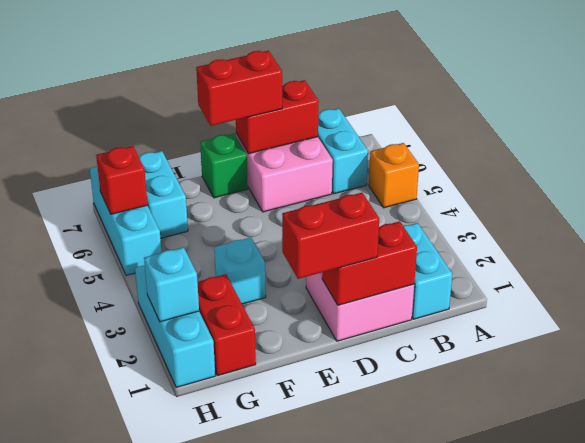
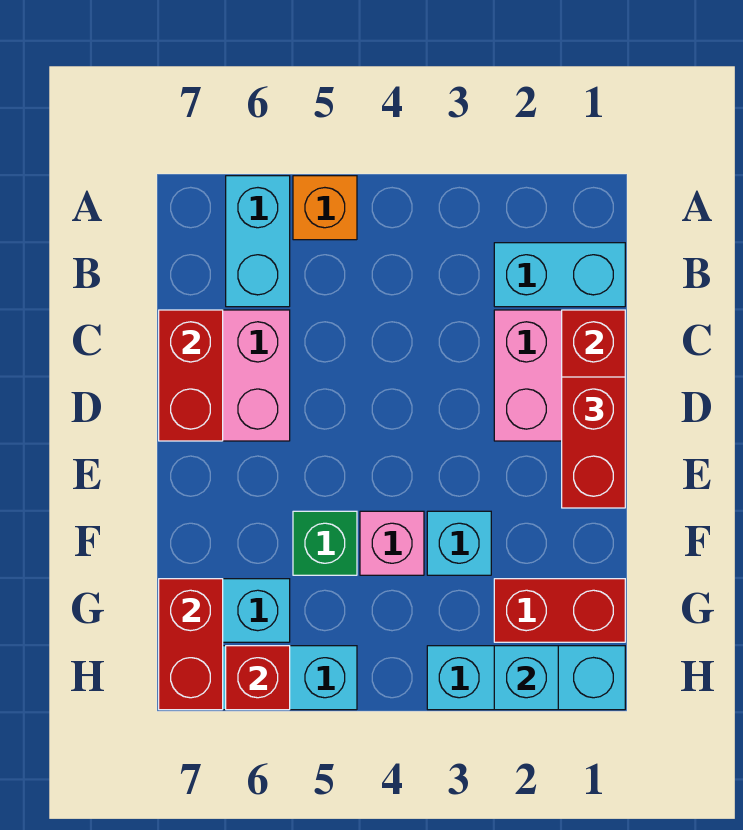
cyan 1x2 brick [318,108,368,194] -> cyan 1x2 brick turned to [226,176,290,307]
red 1x2 brick [196,51,282,126] -> red 1x2 brick moved to [159,579,223,710]
green 1x1 brick [200,134,248,198] -> green 1x1 brick moved to [293,511,357,575]
none -> pink 1x1 brick [360,511,424,575]

